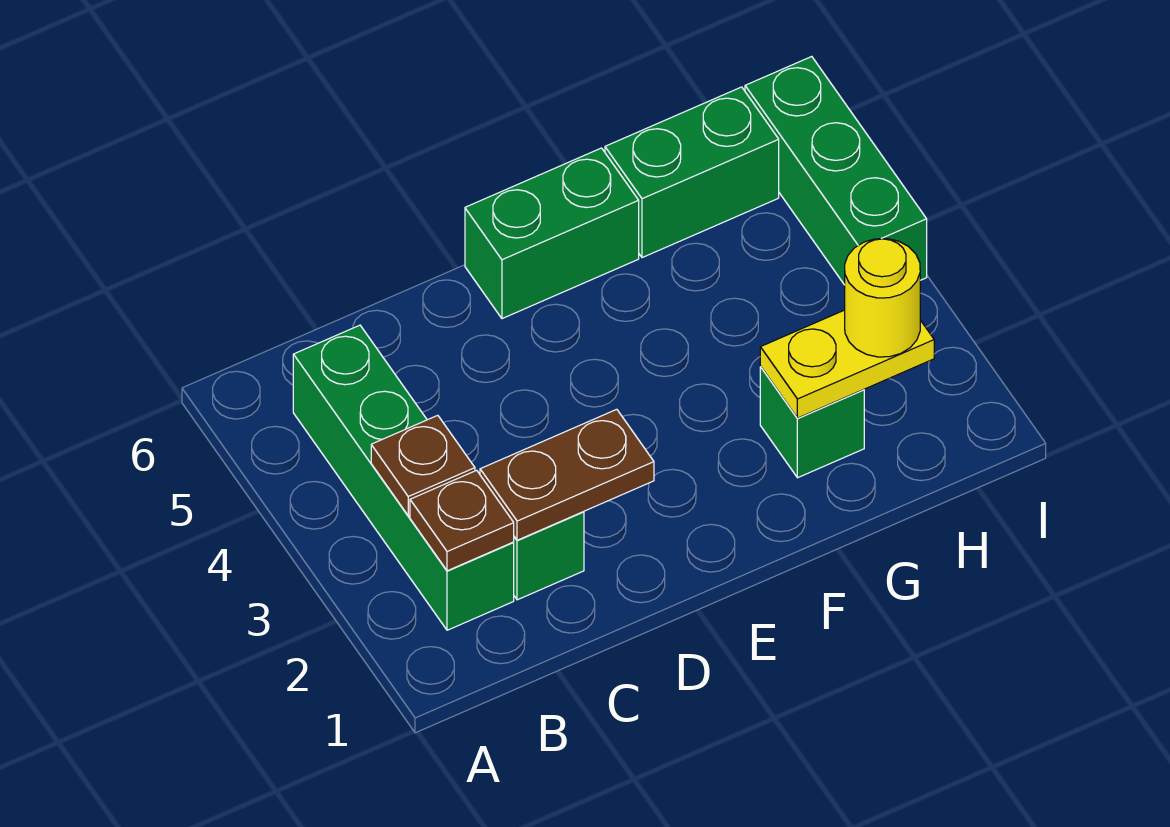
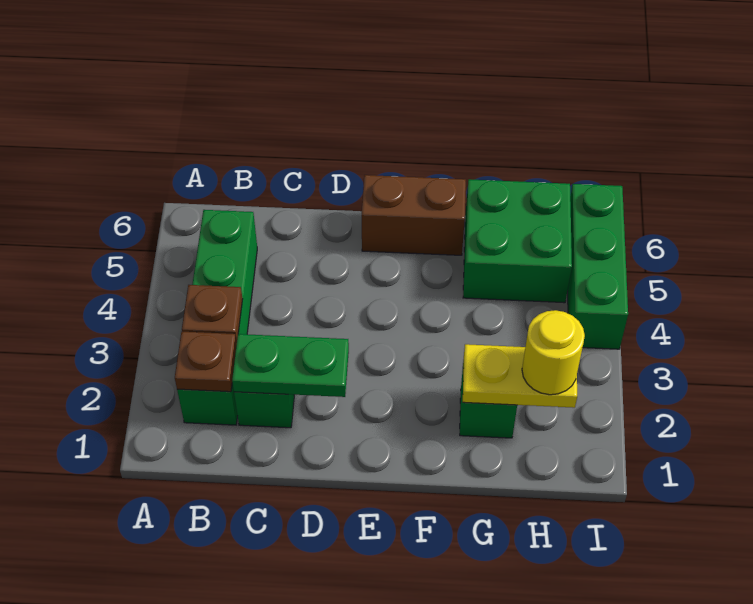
brown 1x2 plate [480,409,654,540] -> green 1x2 plate [232,334,349,397]
green 1x2 brick [465,148,639,319] -> brown 1x2 brick [362,175,466,255]
green 1x2 brick [605,87,779,258] -> green 2x2 brick [463,179,572,303]

